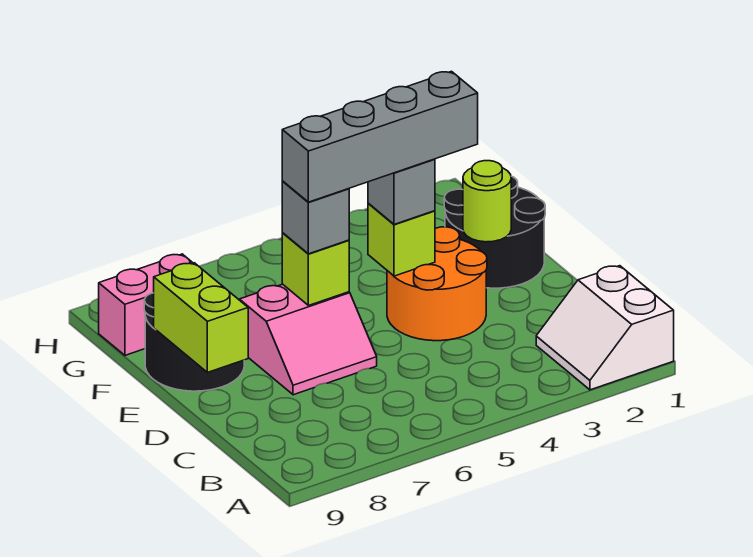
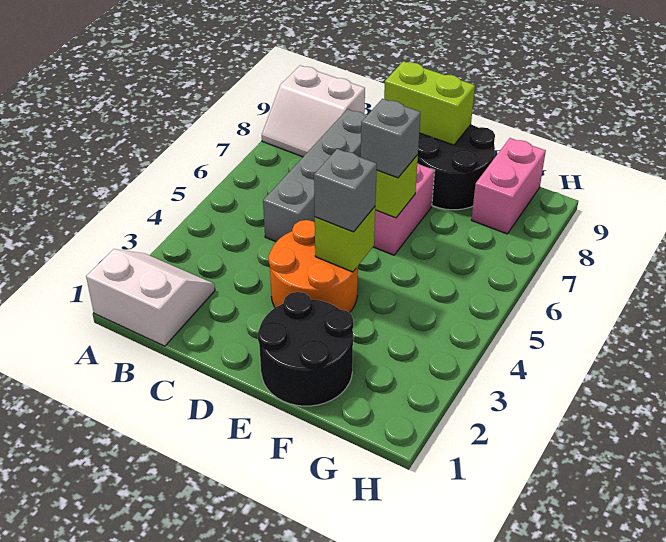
none -> white 2x2 slope [262,65,365,157]
lime 1x1 round brick [463,161,511,242] -> none
grey 1x4 brick [282,71,478,202] -> grey 1x4 brick moved to [263,109,366,242]

